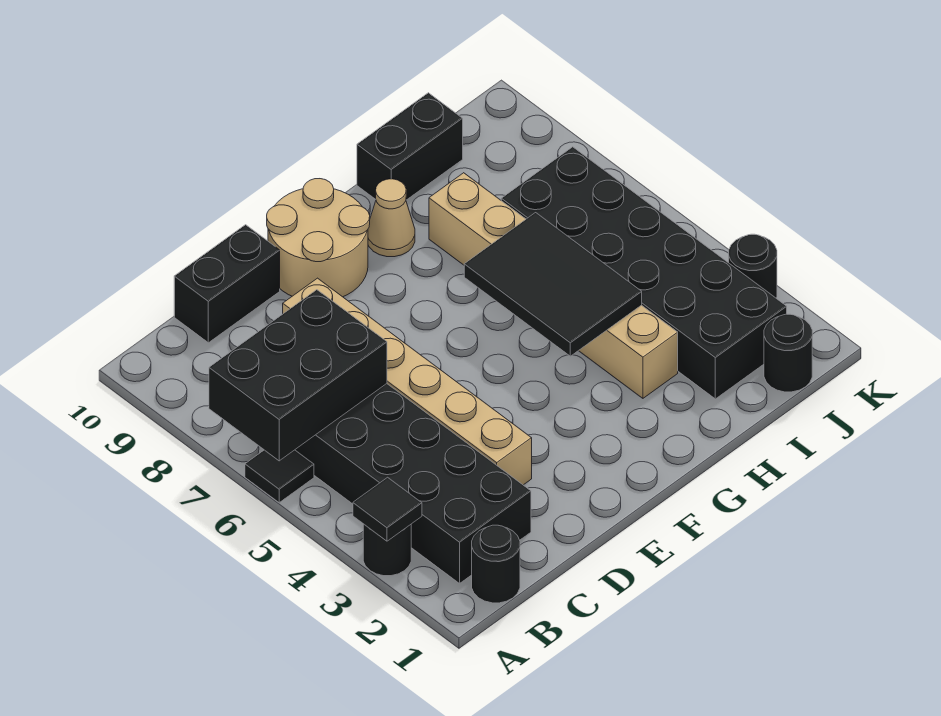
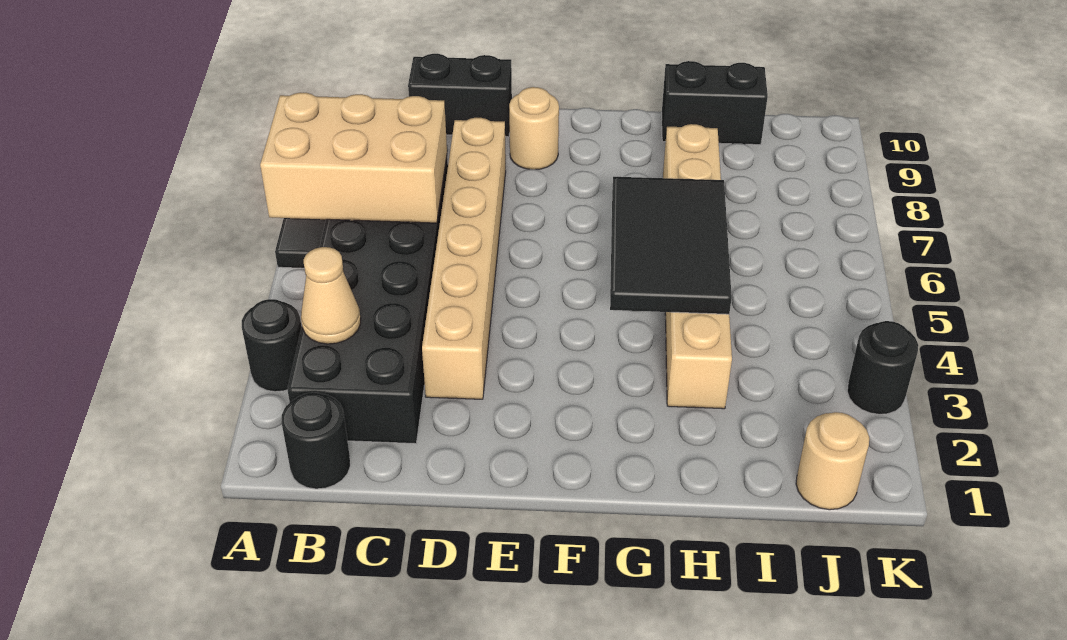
black 1x1 tile [353,477,422,541] -> none
black 2x3 brick [209,290,387,461] -> tan 2x3 brick [260,93,447,223]
tan 2x2 round brick [267,179,370,297] -> tan 1x1 round brick [509,87,559,169]
tan 1x1 cone [368,179,415,257] -> tan 1x1 cone moved to [301,247,361,344]
black 2x6 brick [501,147,787,399] -> none
black 1x1 round brick [764,314,812,392] -> tan 1x1 round brick [796,412,869,510]

